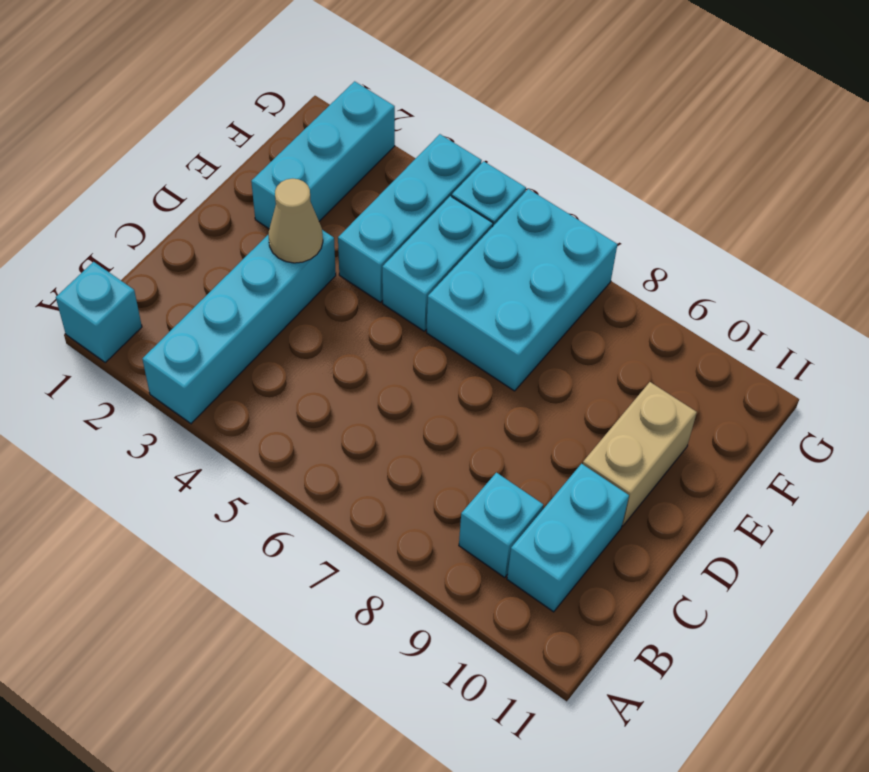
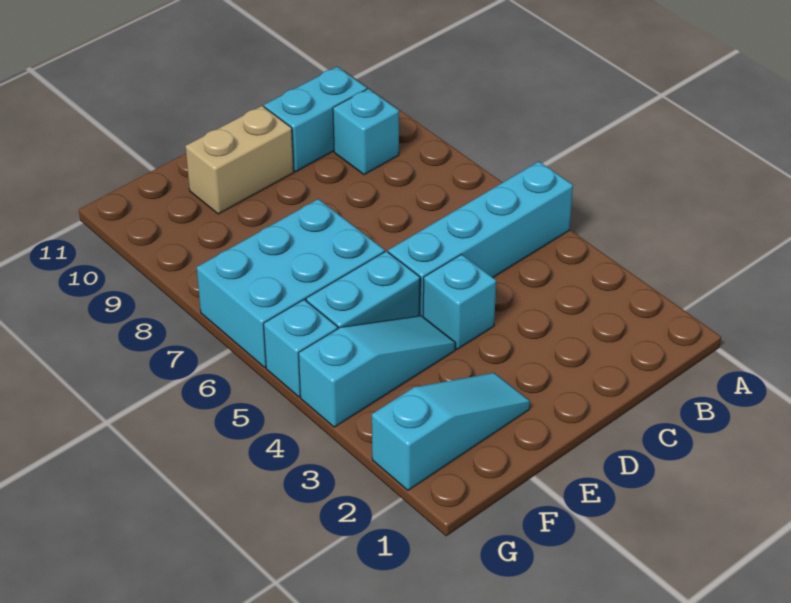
cyan 1x1 brick [56,262,142,362] -> cyan 1x1 brick moved to [423,254,496,349]
cyan 1x4 brick [142,230,336,424] -> cyan 1x4 brick moved to [388,162,573,317]
tan 1x1 cone [268,179,323,263] -> none
cyan 1x3 brick [251,81,395,229] -> cyan 1x3 slope [372,373,530,490]
cyan 1x3 brick [338,134,482,302] -> cyan 1x3 slope [298,316,455,427]

